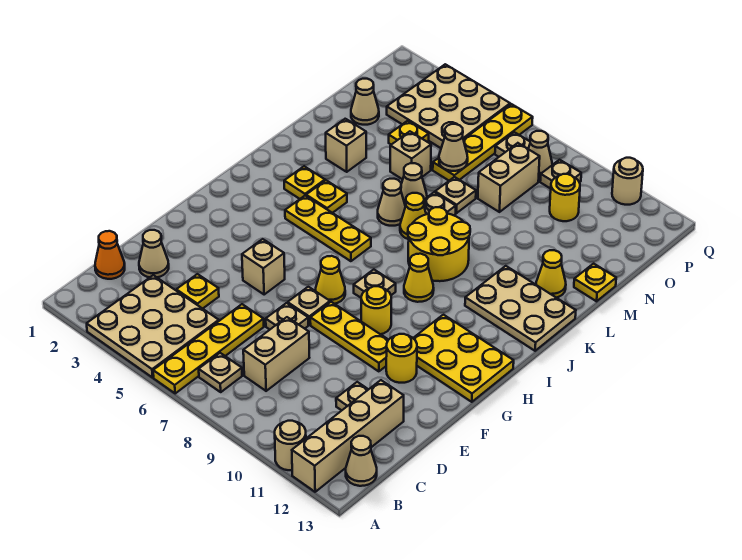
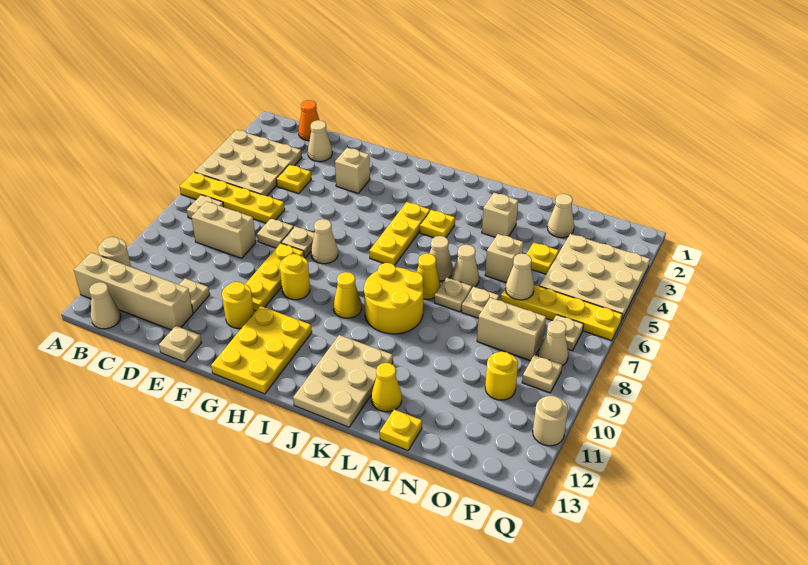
tan 1x1 brick [242,239,285,294] -> tan 1x1 brick moved to [335,148,370,193]
yellow 1x1 cone [316,256,345,304] -> tan 1x1 cone [311,219,338,264]
tan 1x1 plate [354,269,396,298] -> tan 1x1 plate moved to [159,326,202,362]
yellow 1x1 plate [284,166,325,199] -> none

